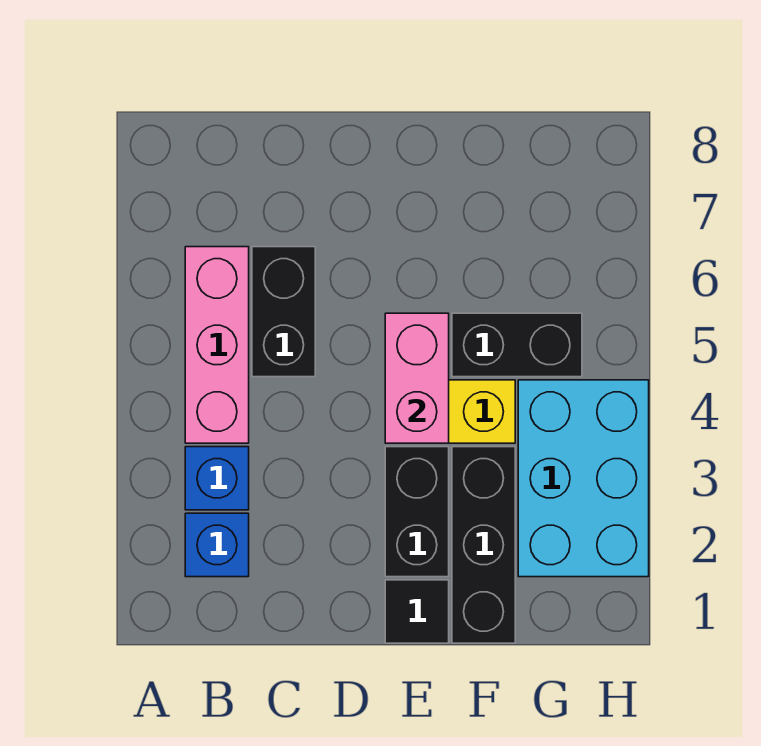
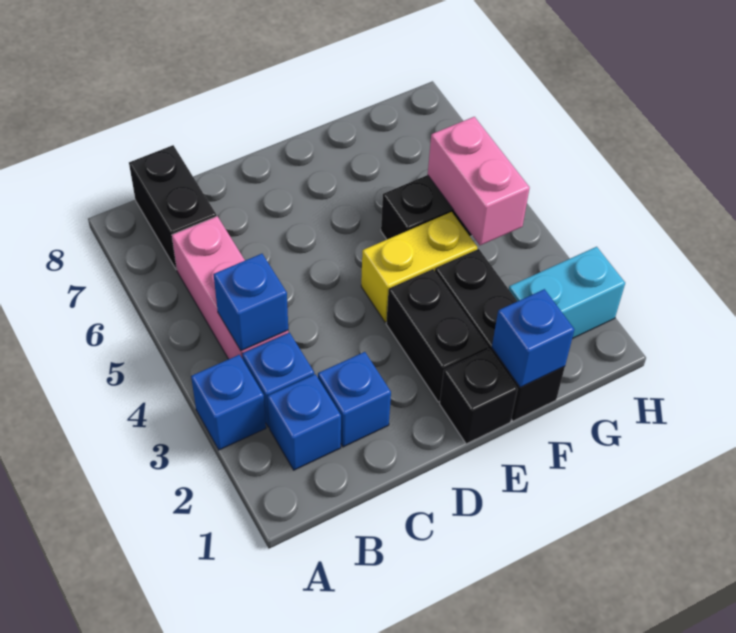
none -> blue 1x1 brick [191,355,266,450]
none -> blue 1x1 brick [214,254,288,351]
none -> blue 1x1 brick [318,352,391,447]
black 1x2 brick [252,247,315,377] -> black 1x2 brick moved to [129,145,216,270]
black 1x1 tile [385,580,449,643] -> black 1x1 brick [440,349,518,444]
pink 1x2 brick [385,313,449,443] -> pink 1x2 brick moved to [428,117,530,245]
none -> blue 1x1 brick [492,289,575,387]
cyan 2x3 brick [518,380,649,577] -> cyan 1x2 brick [509,247,625,339]

